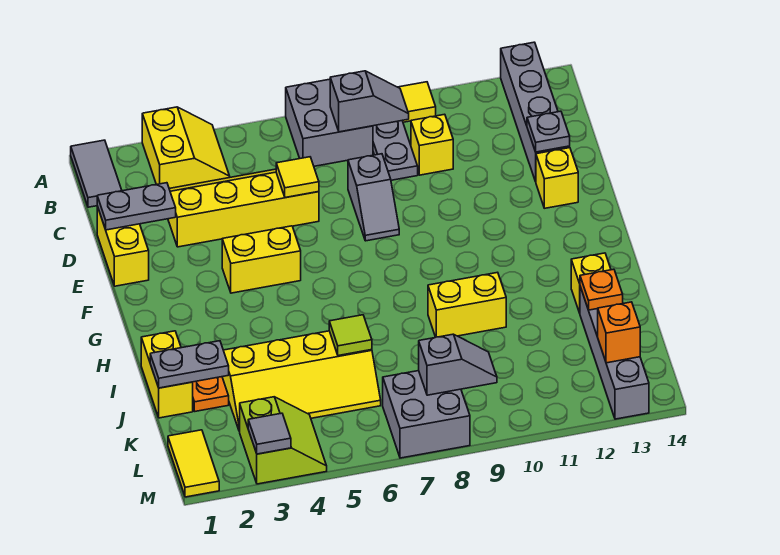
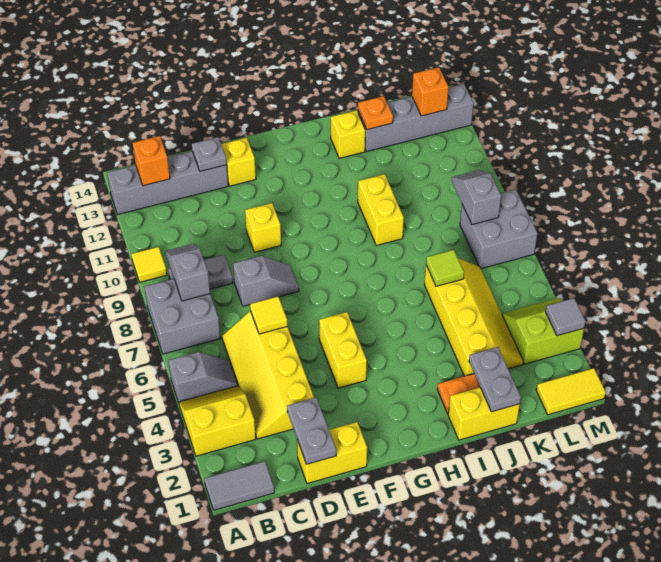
none -> grey 1x2 slope [168,352,238,403]
none -> orange 1x1 brick [133,136,170,186]
yellow 1x1 brick [411,114,453,175] -> yellow 1x1 brick moved to [245,203,281,252]

